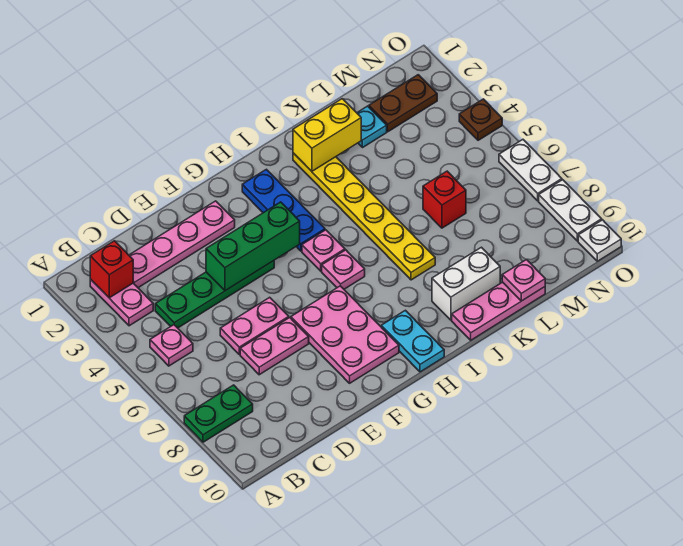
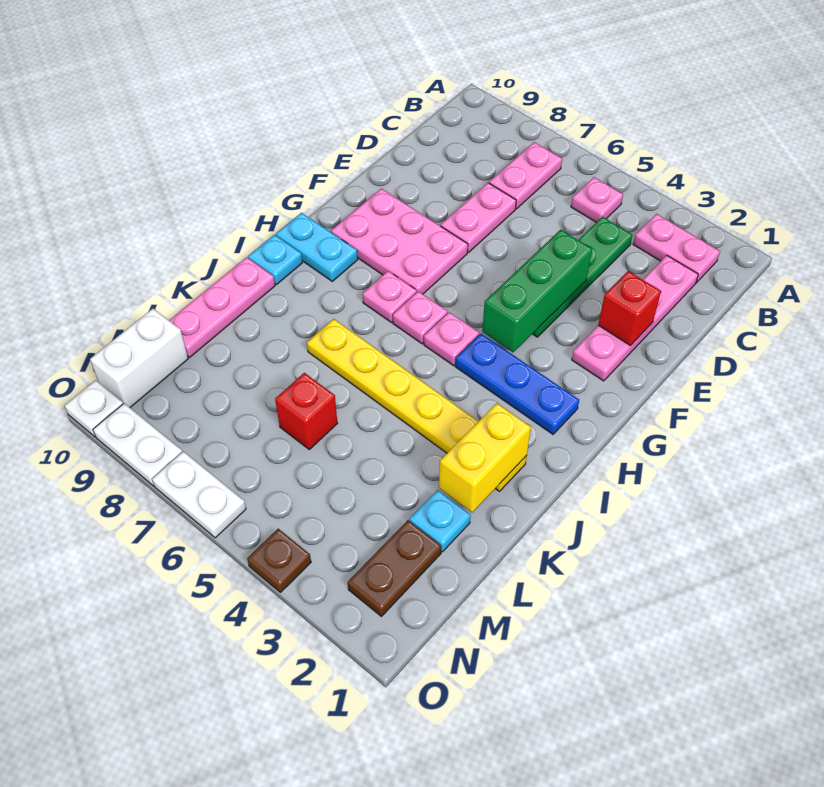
green 1x2 plate [184,385,253,442] -> none
red 1x1 brick [90,241,133,298] -> red 1x1 brick moved to [598,271,661,345]
pink 1x2 plate [220,297,289,355] -> pink 1x2 plate moved to [489,142,562,209]
none -> cyan 1x1 plate [248,235,302,285]
white 1x2 brick [432,247,500,320] -> white 1x2 brick moved to [90,309,188,408]
pink 1x1 plate [502,259,545,301] -> pink 1x1 plate moved to [363,271,417,322]

